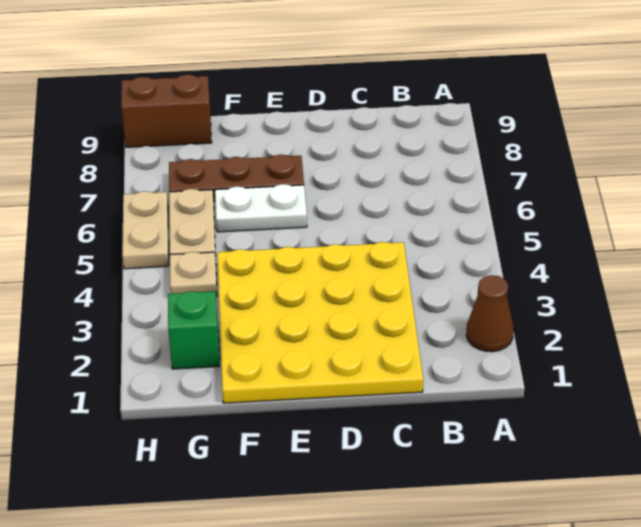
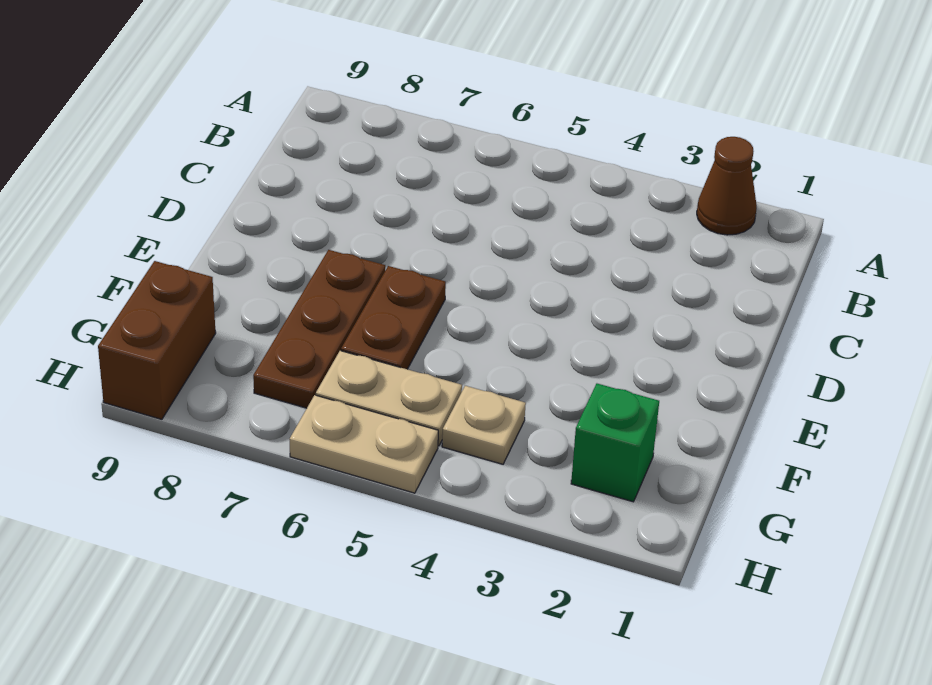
yellow 4x4 plate [217,242,423,403] -> none
white 1x2 plate [215,184,307,232] -> brown 1x2 plate [341,266,446,369]

